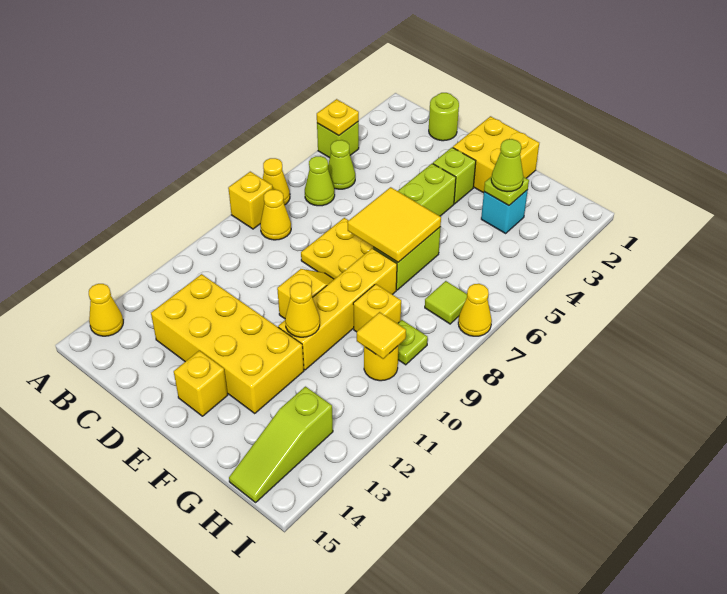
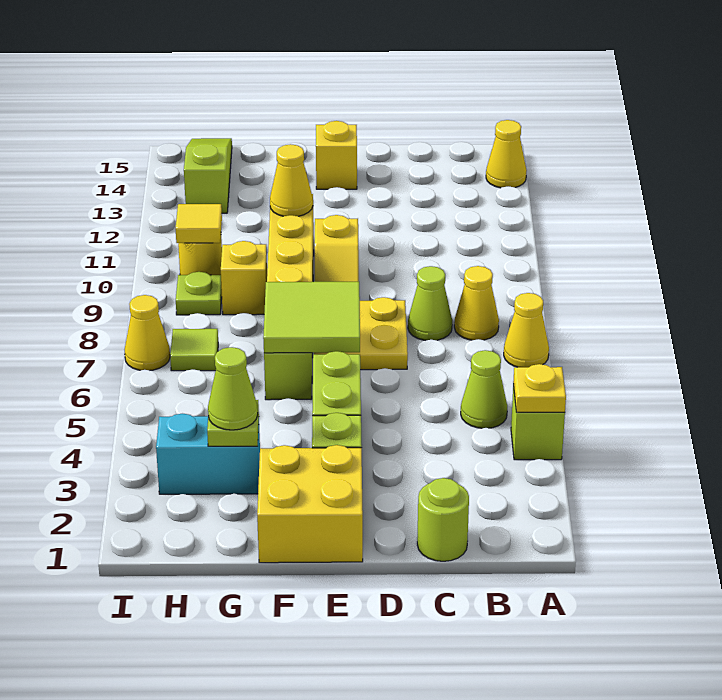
yellow 1x1 brick [228,172,273,229] -> none
lime 1x1 cone [305,156,335,206] -> lime 1x1 cone moved to [408,266,452,341]
yellow 2x4 brick [151,274,304,413] -> none
yellow 2x2 tile [348,187,441,262] -> lime 2x2 tile [263,282,360,353]
cyan 1x1 brick [481,190,528,233] -> cyan 1x2 brick [156,414,260,494]

